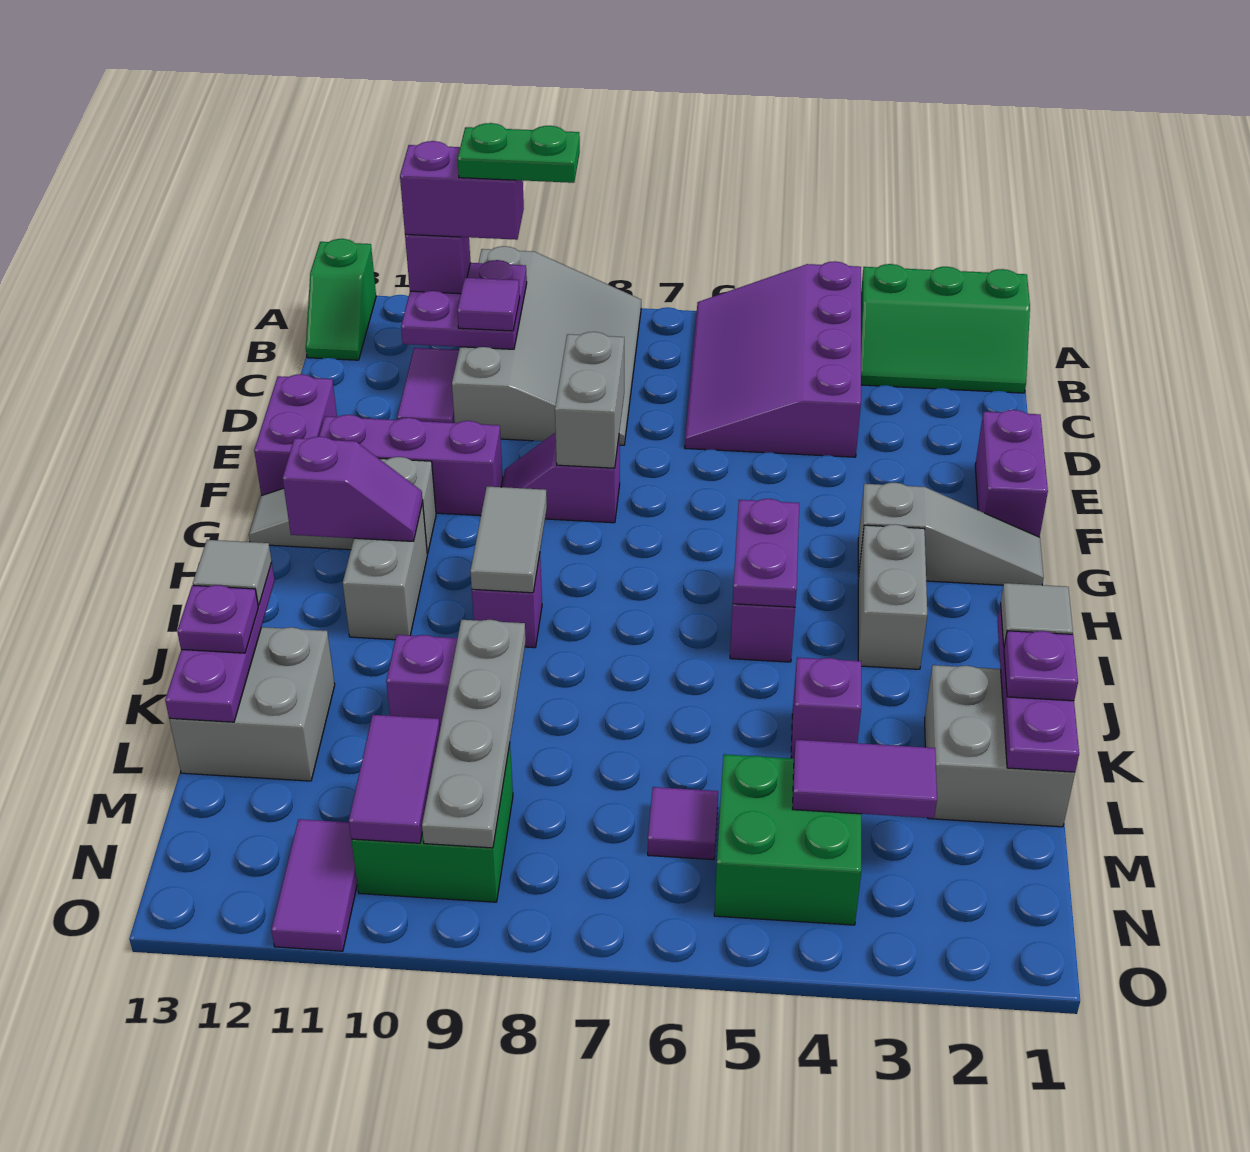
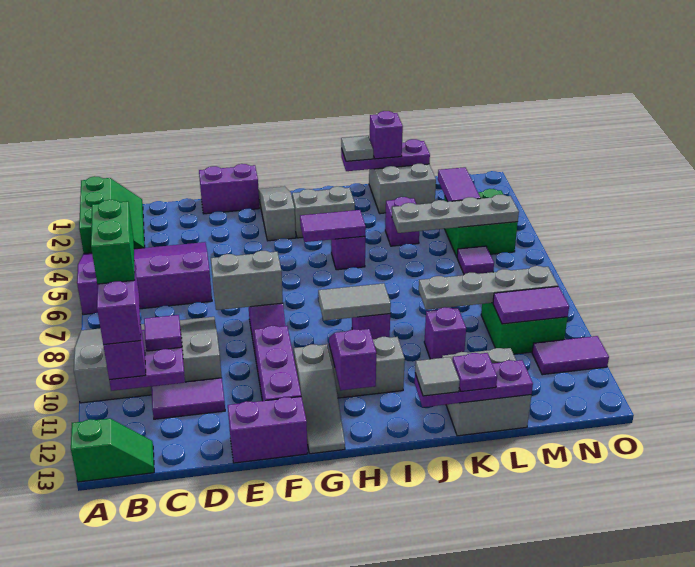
purple 3x4 slope [685,261,861,457] -> purple 3x4 slope turned to [77,242,212,315]
green 1x2 plate [458,123,580,183] -> green 1x2 brick [91,200,135,284]
purple 1x2 plate [733,499,799,607] -> purple 1x2 tile [300,210,366,242]
purple 1x1 plate [1004,631,1078,701] -> purple 1x1 brick [370,111,403,159]
none -> grey 1x4 plate [392,194,519,233]

